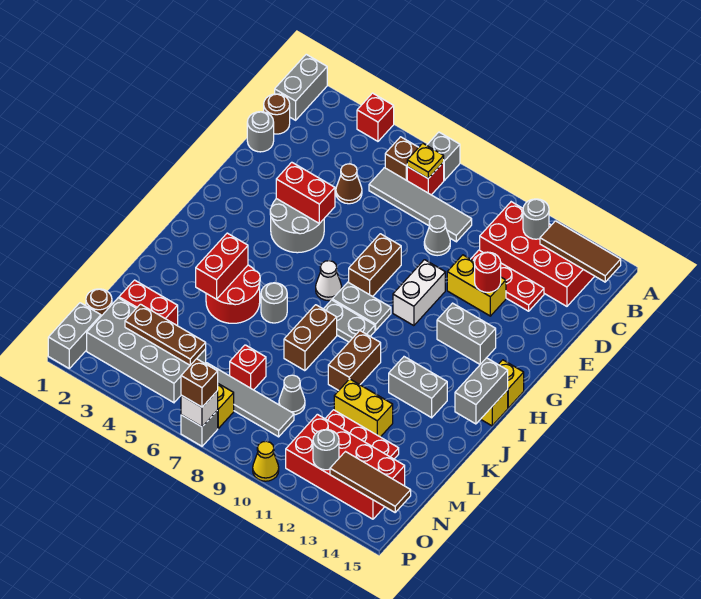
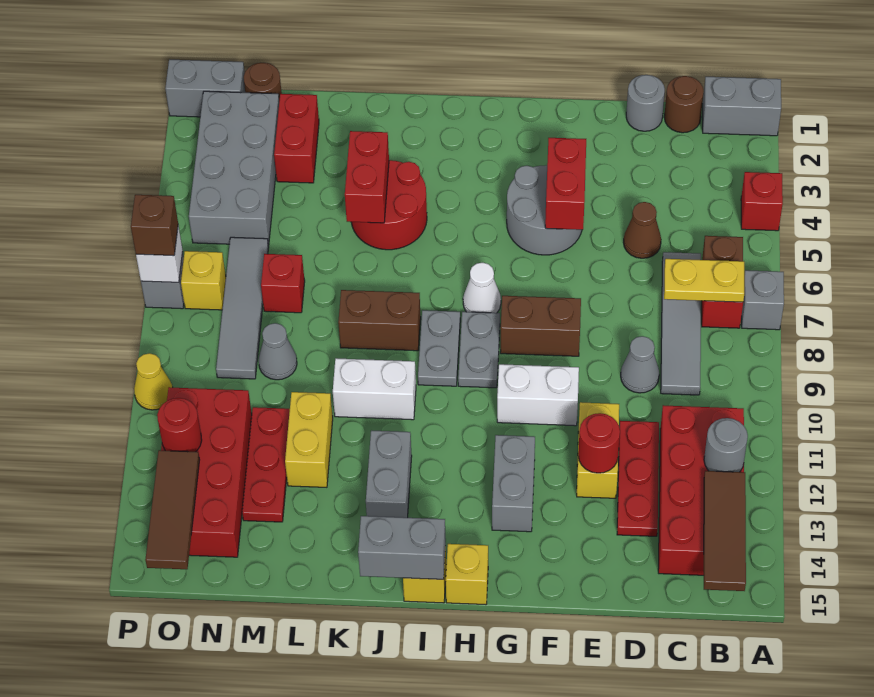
yellow 1x1 plate [407,143,444,178] -> yellow 1x2 plate [664,259,744,302]
red 1x2 brick [196,233,248,299] -> red 1x2 brick turned to [345,131,389,223]
grey 1x1 round brick [261,283,287,323] -> none
brown 1x2 brick [328,331,381,390] -> white 1x2 brick [333,358,416,420]
brown 1x3 plate [125,304,206,365] -> none
grey 1x1 round brick [313,429,339,470] -> red 1x1 round brick [157,398,202,452]

